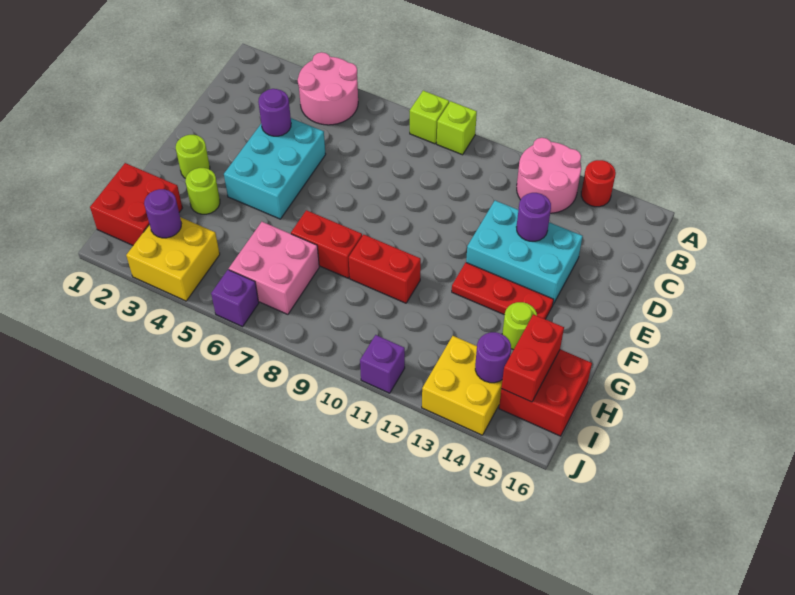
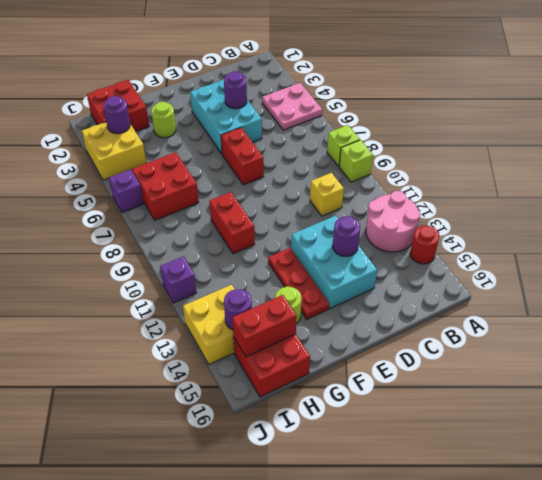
pink 2x2 round brick [298,52,358,125] -> pink 2x2 plate [262,83,322,130]
none -> yellow 1x1 brick [310,173,344,216]
cyan 2x3 brick [224,118,326,219] -> cyan 2x3 brick turned to [190,79,262,154]
lime 1x1 round brick [176,135,210,178] -> none
red 1x2 brick [291,210,362,278] -> red 1x2 brick moved to [221,128,264,185]
pink 2x2 brick [229,222,319,314] -> red 2x2 brick [132,152,199,220]

